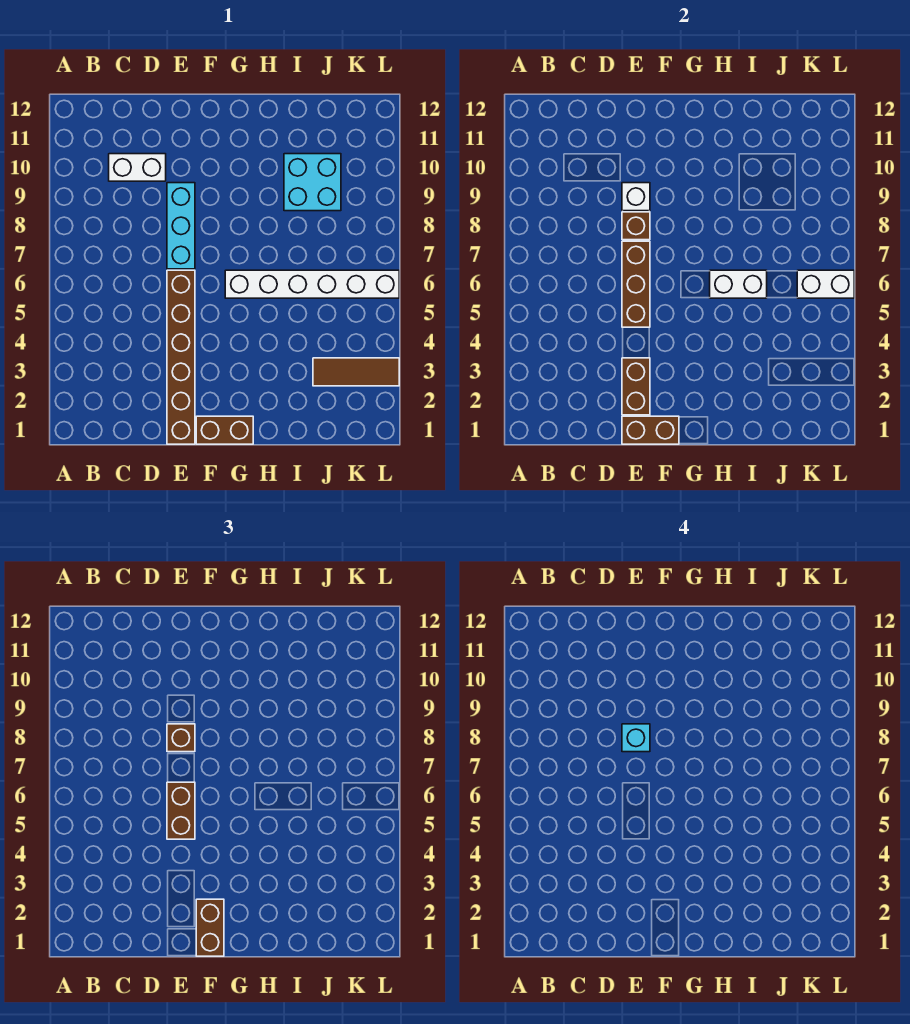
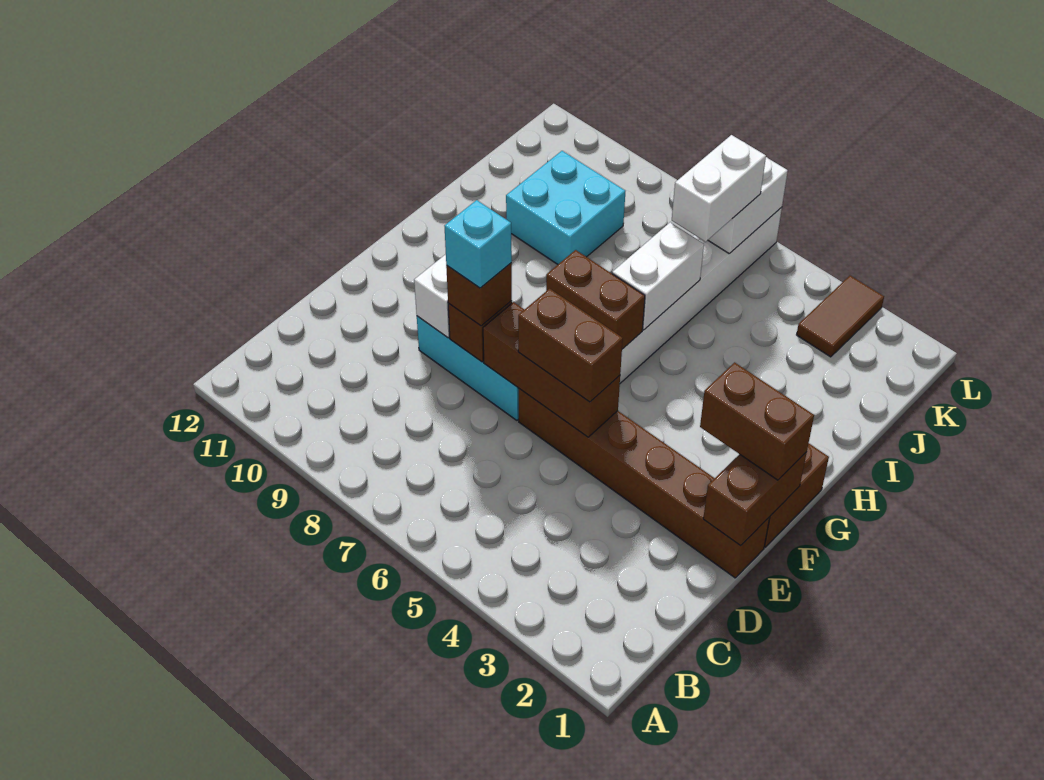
white 1x2 brick [109,154,166,181] -> white 1x2 brick moved to [672,135,766,242]
brown 1x2 brick [622,358,650,415] -> brown 1x2 brick moved to [546,250,645,349]
brown 1x3 tile [313,358,399,386] -> brown 1x2 tile [797,276,884,357]

